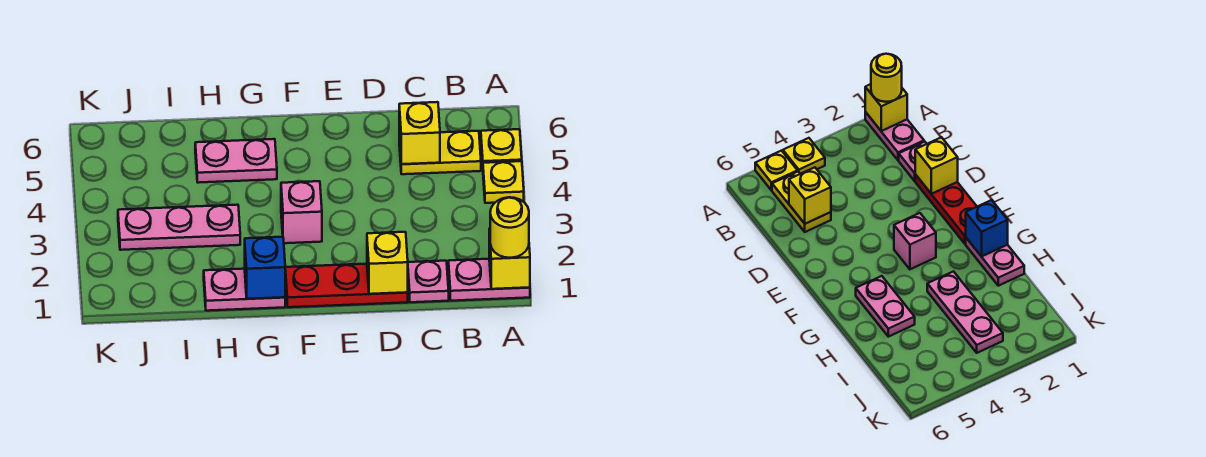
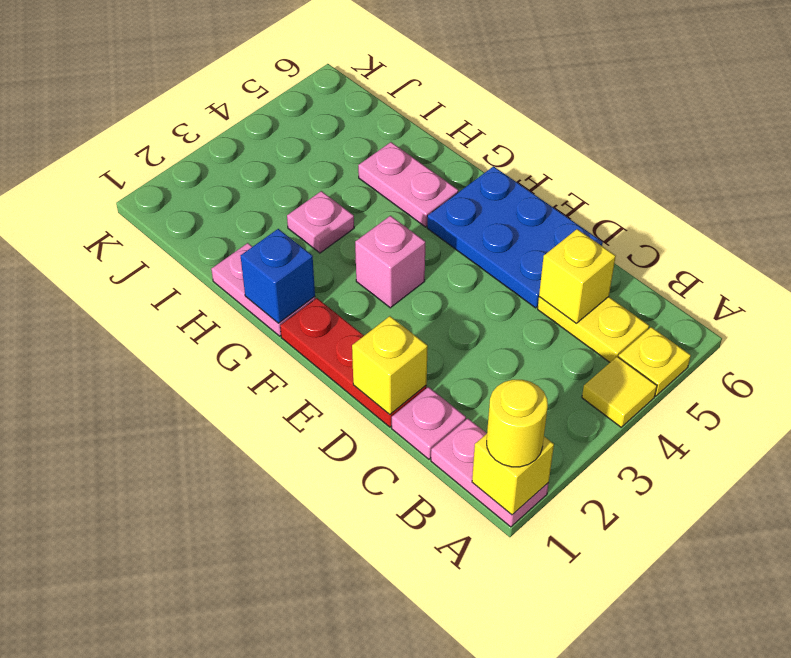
yellow 1x1 plate [483,161,524,203] -> yellow 1x1 tile [582,357,657,427]
none -> blue 2x3 plate [427,166,603,308]
pink 1x3 plate [118,205,240,250] -> pink 1x1 plate [287,191,354,253]

